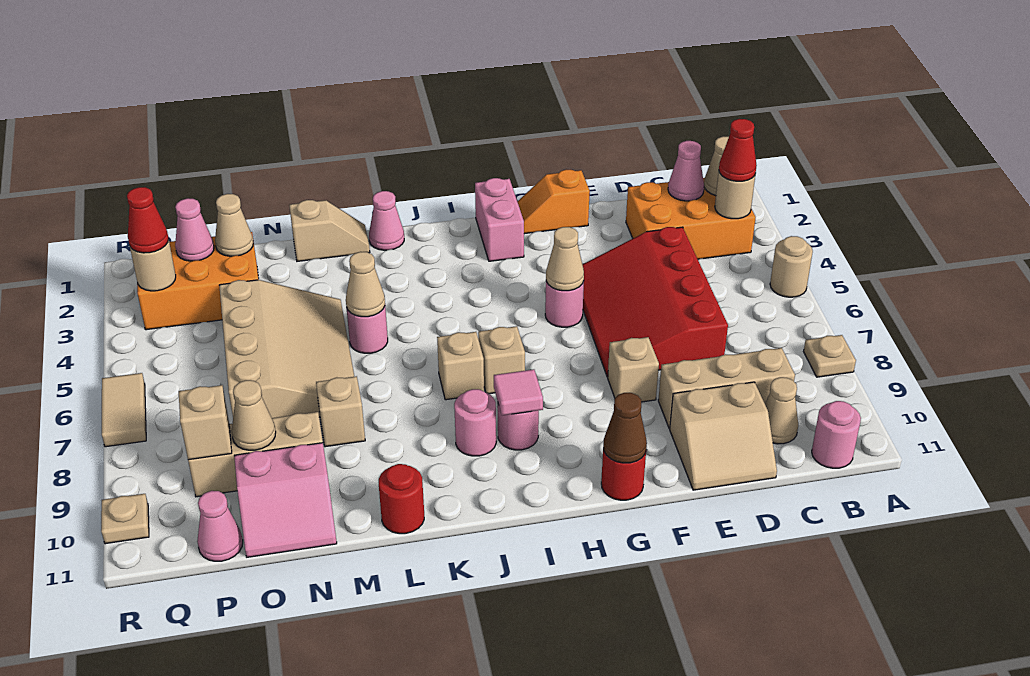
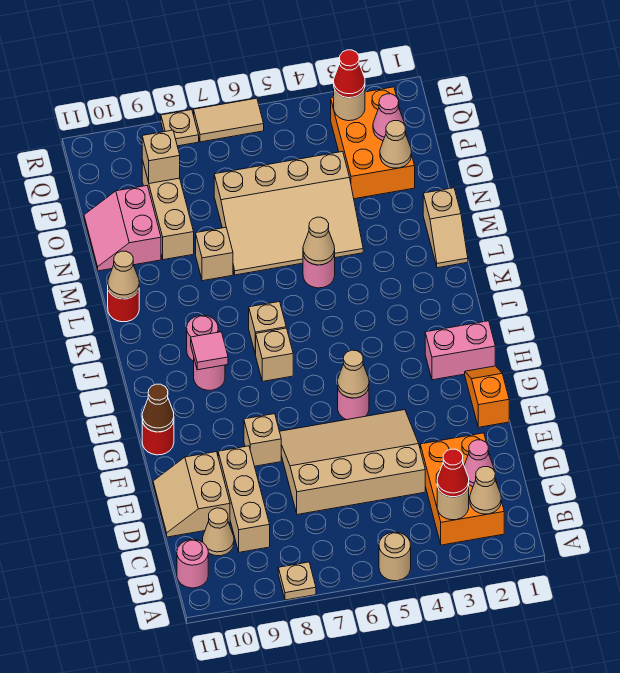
red 3x4 slope [582,227,728,377] -> tan 3x4 slope [280,410,425,515]
pink 1x1 cone [369,191,404,250] -> none
tan 1x1 cone [232,380,276,450] -> tan 1x1 cone moved to [108,251,139,299]
pink 1x1 cone [197,491,243,561] -> none
tan 1x1 plate [101,494,149,544] -> tan 1x1 plate moved to [161,110,199,146]

